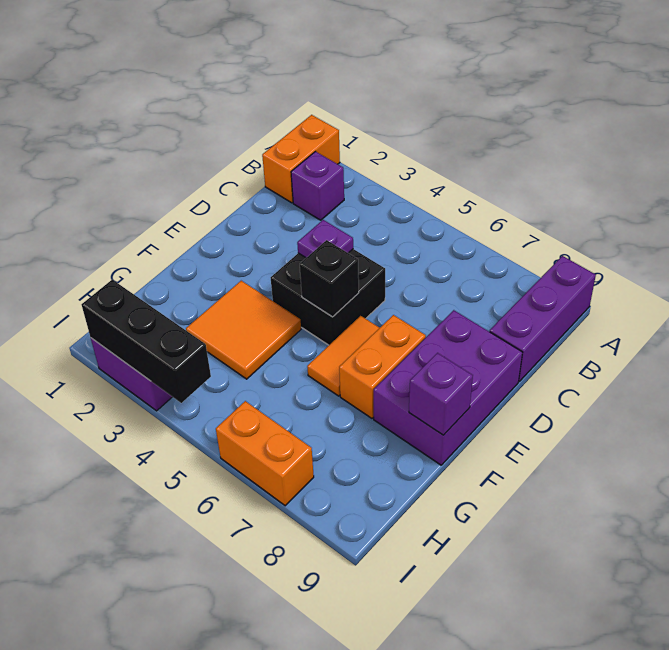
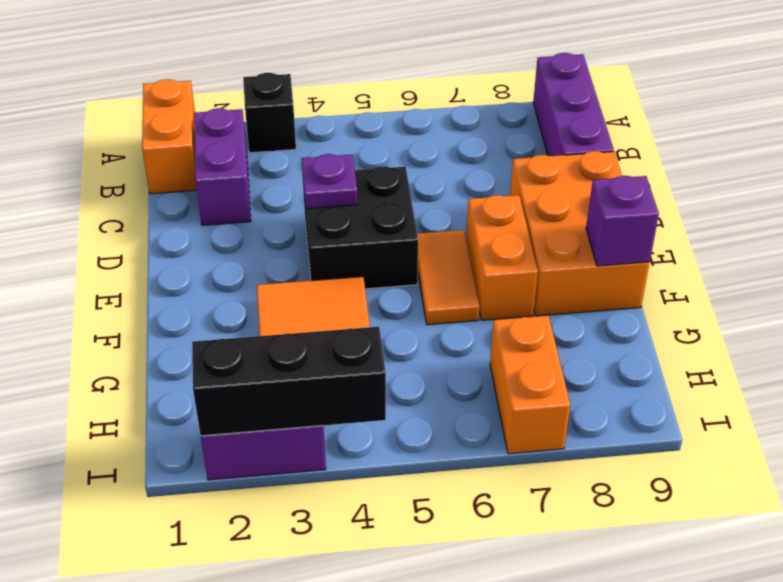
purple 1x1 brick [291,152,344,220] -> purple 1x2 brick [194,108,251,225]
purple 2x3 brick [374,310,523,465] -> orange 2x3 brick [510,151,650,316]
black 1x1 brick [300,240,359,317] -> black 1x1 brick moved to [243,73,296,153]
orange 1x2 brick [216,401,314,506] -> orange 1x2 brick turned to [490,315,570,454]

